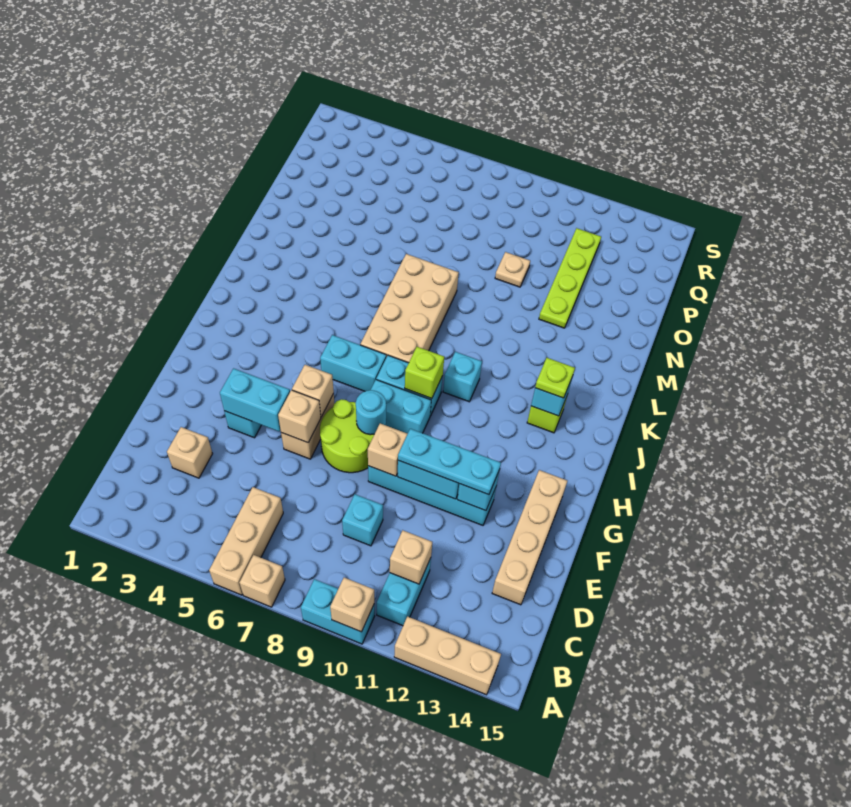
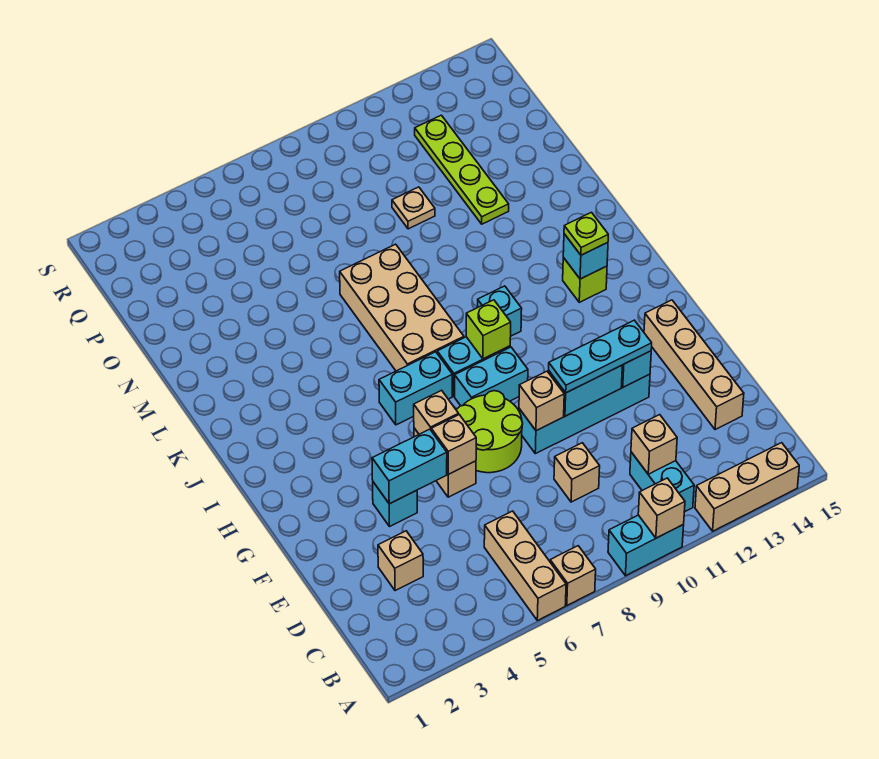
cyan 1x1 brick [342,494,383,546] -> tan 1x1 brick [554,443,600,502]
cyan 1x1 round brick [356,390,386,435] -> none

